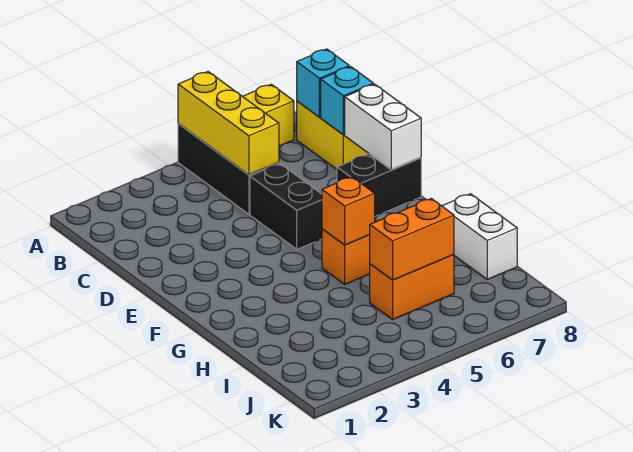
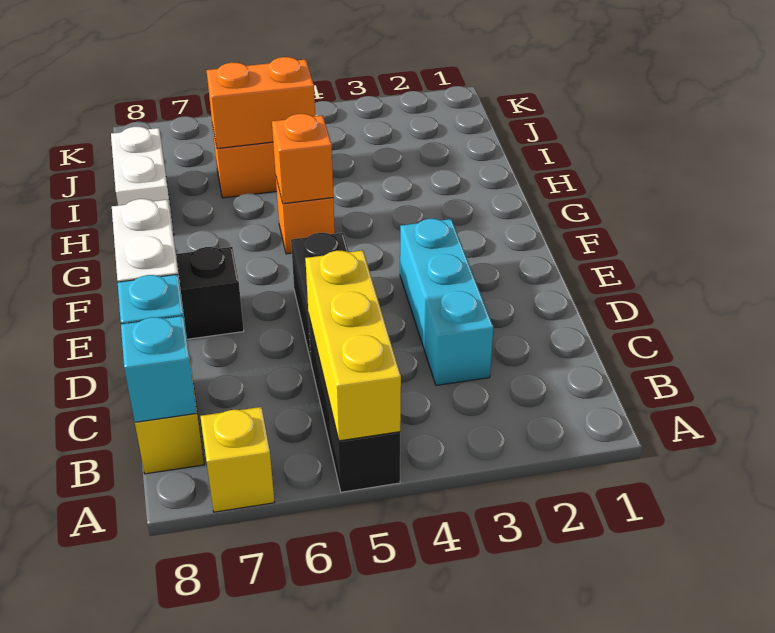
none -> cyan 1x3 brick [400,219,494,385]

